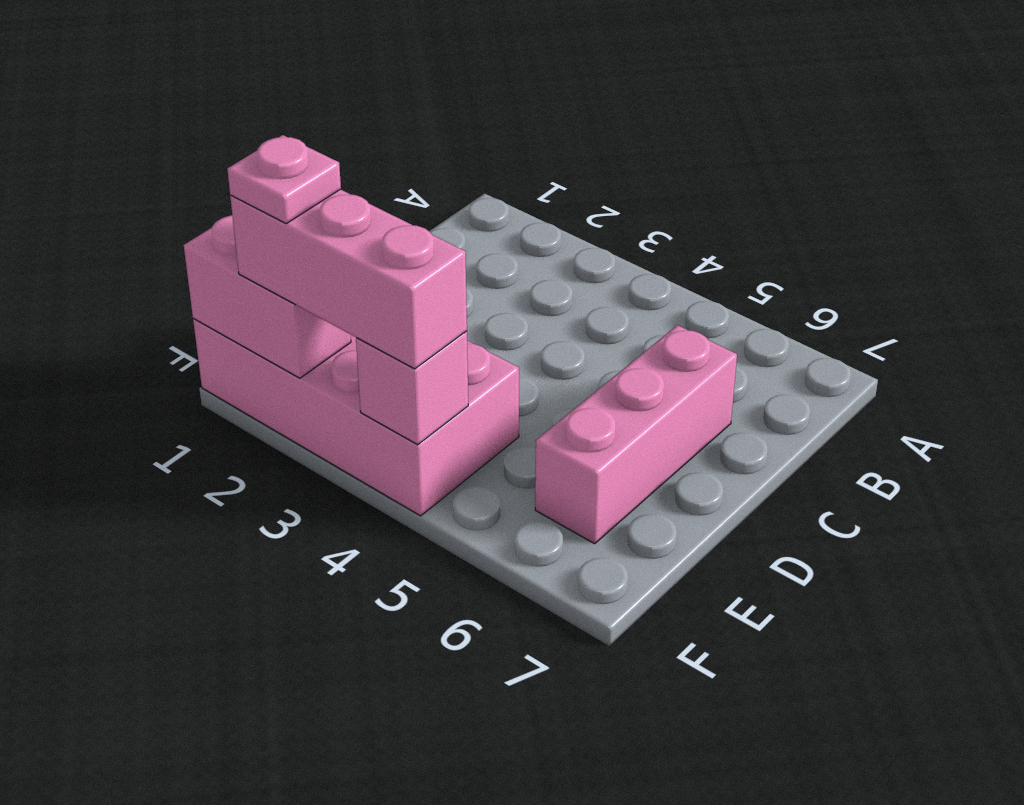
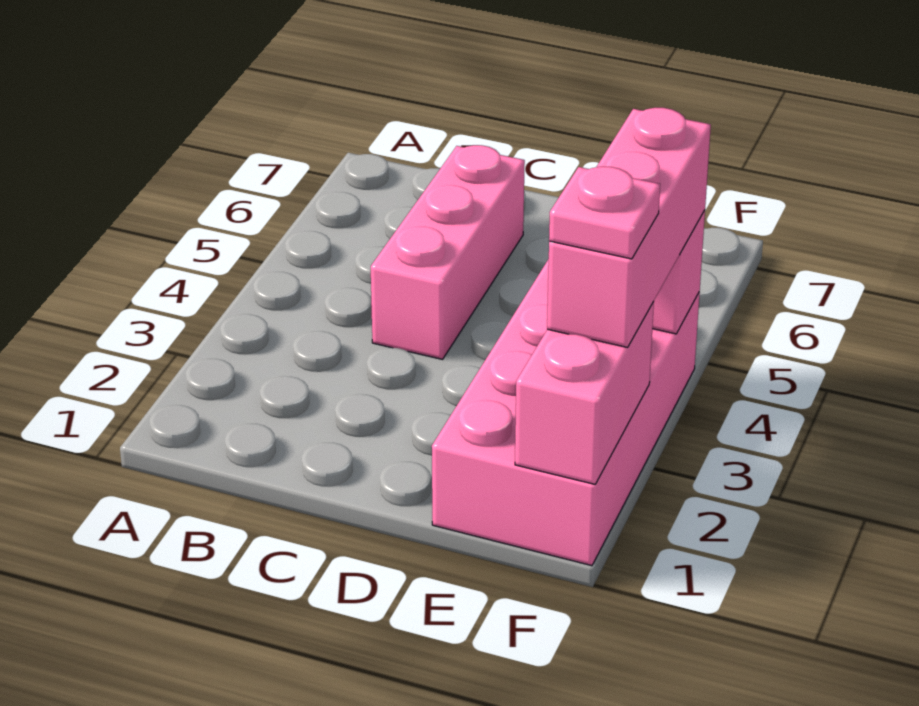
pink 1x3 brick [535,325,737,544] -> pink 1x3 brick turned to [371,145,525,359]

